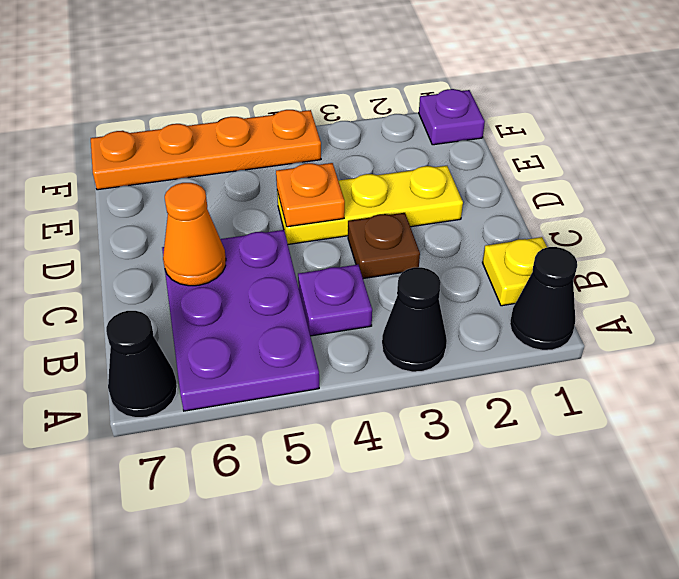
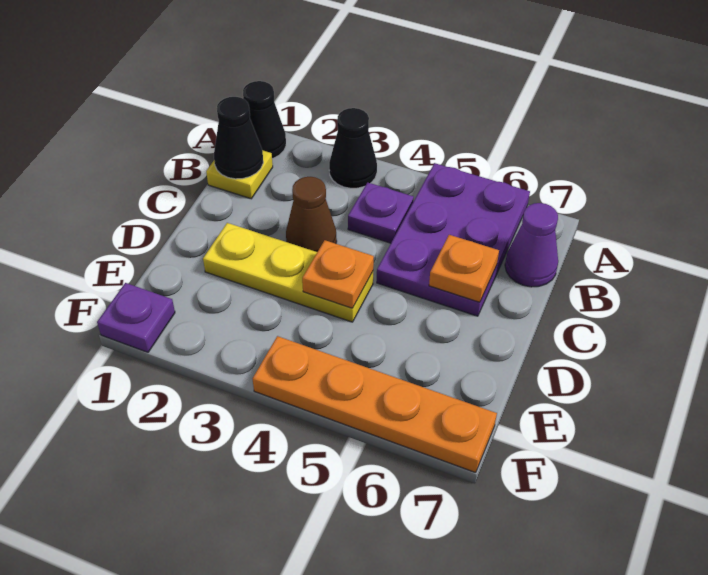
black 1x1 cone [106,311,177,418] -> black 1x1 cone moved to [214,97,263,179]
none -> purple 1x1 cone [505,203,558,287]
brown 1x1 plate [348,213,420,279] -> brown 1x1 cone [286,177,337,252]
orange 1x1 cone [163,183,226,286] -> orange 1x1 plate [429,235,499,302]

